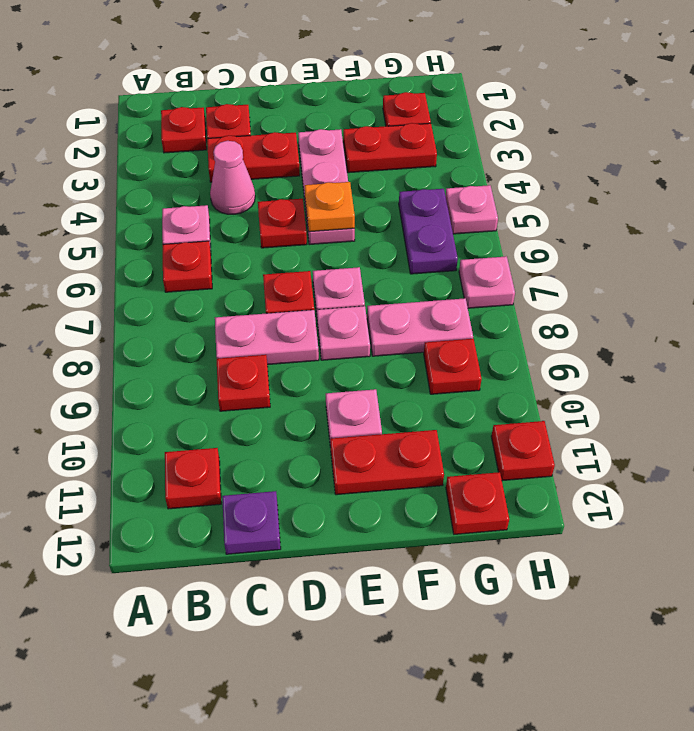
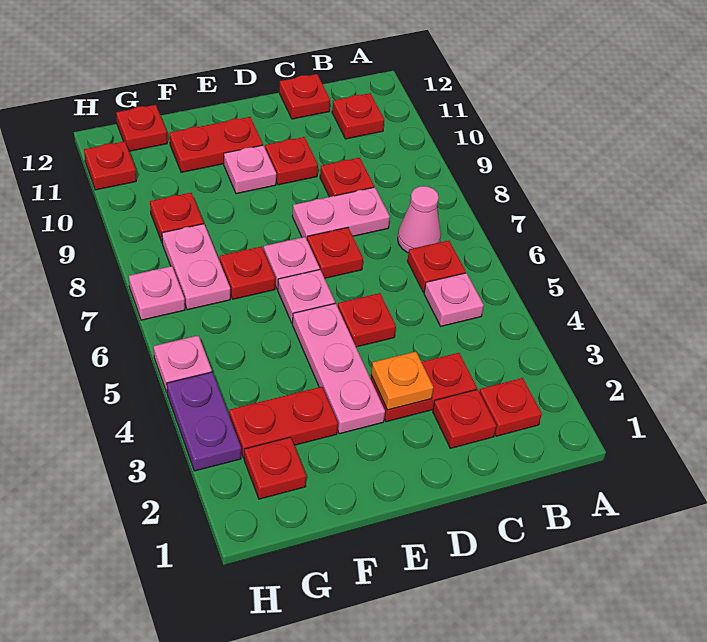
pink 1x1 cone [210,141,255,214] -> pink 1x1 cone moved to [398,186,441,253]
purple 1x1 plate [222,491,281,554] -> red 1x1 plate [279,74,330,119]
none -> red 1x1 plate [265,137,318,185]
orange 1x1 plate [305,182,355,232] -> orange 1x1 plate moved to [371,352,433,410]
pink 1x1 plate [317,306,370,360] -> pink 1x1 plate moved to [278,270,335,323]
none -> red 1x1 plate [220,246,275,299]
pink 1x2 plate [367,298,473,356] -> pink 1x2 plate turned to [162,224,230,310]
purple 1x2 plate [399,189,458,274] -> purple 1x2 plate moved to [167,372,241,471]

